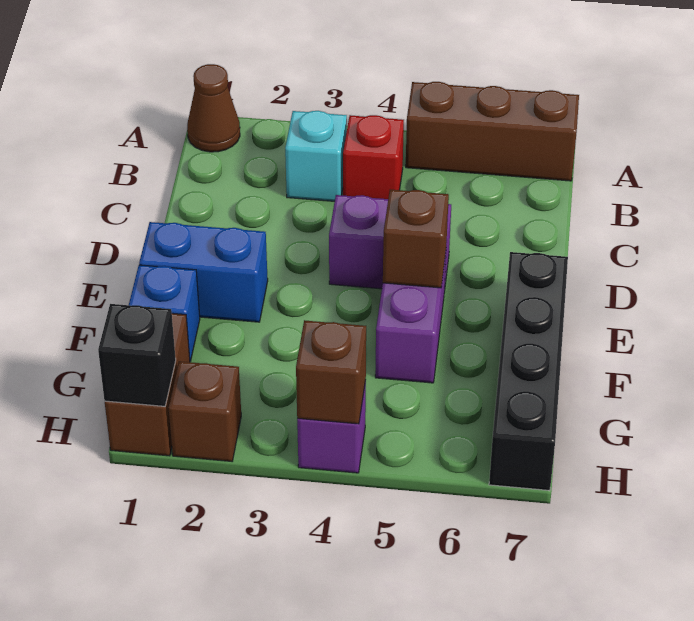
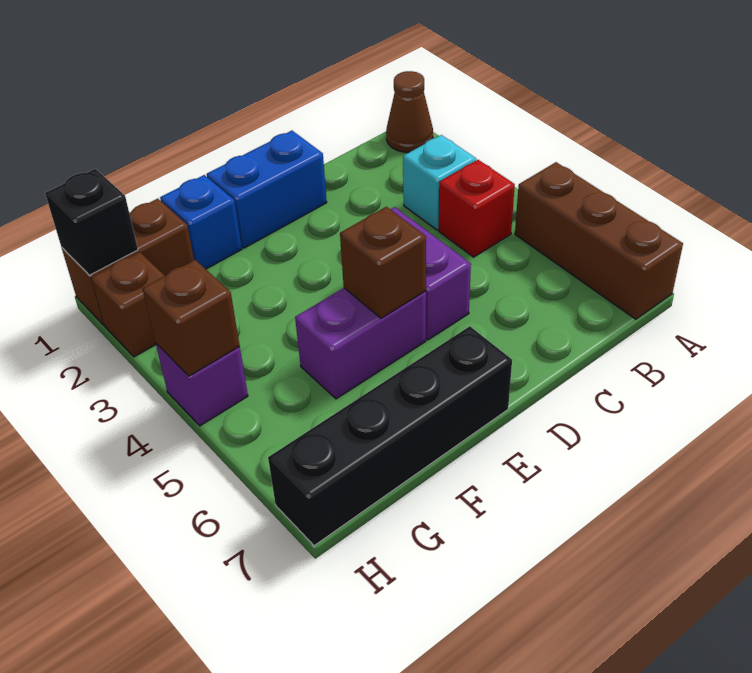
blue 1x2 brick [139,222,268,322] -> blue 1x2 brick turned to [207,130,327,248]

